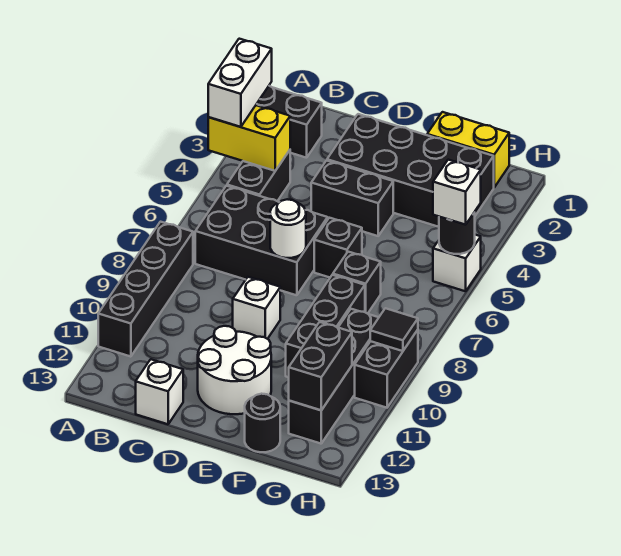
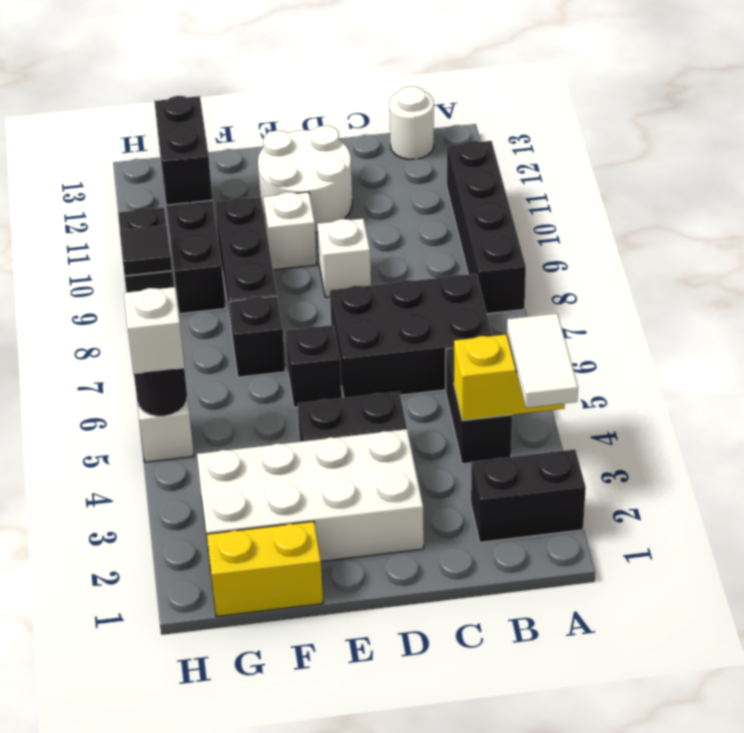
white 1x2 brick [208,39,272,127] -> white 1x2 tile [507,313,578,408]
white 1x1 brick [136,359,183,424] -> white 1x1 brick moved to [263,192,317,270]
black 2x4 brick [327,114,494,227] -> white 2x4 brick [197,429,424,562]
white 1x1 round brick [270,199,306,258] -> white 1x1 round brick moved to [390,86,434,159]
black 1x1 round brick [245,394,280,452] -> none

